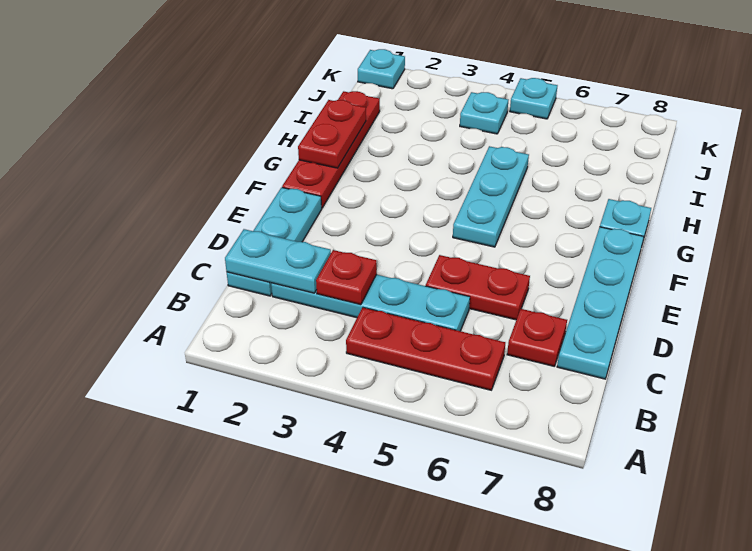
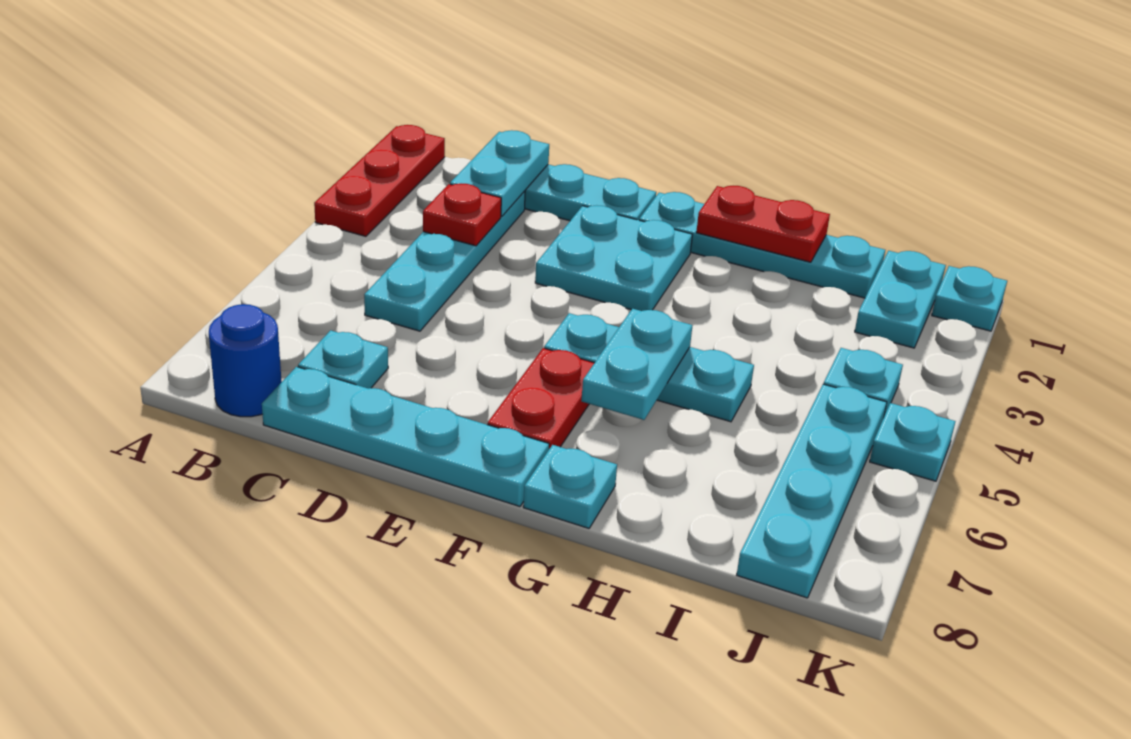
red 1x3 plate [346,308,505,390] -> red 1x3 plate moved to [314,125,445,236]
none -> blue 1x1 round brick [209,304,282,417]
red 1x1 plate [507,309,567,366] -> cyan 1x1 plate [298,330,388,389]
red 1x2 plate [426,255,530,320] -> red 1x2 plate moved to [487,348,594,449]
none -> cyan 2x2 plate [535,205,692,311]
red 1x4 plate [282,91,380,208] -> cyan 1x4 plate [639,192,885,298]
none -> cyan 1x2 plate [581,309,692,420]
none -> cyan 1x2 plate [855,251,946,348]
none -> cyan 1x4 plate [737,384,887,598]

